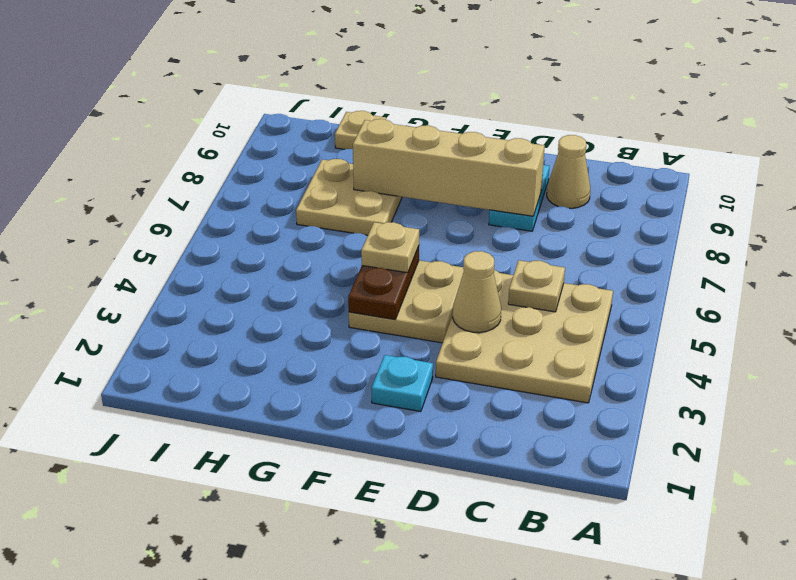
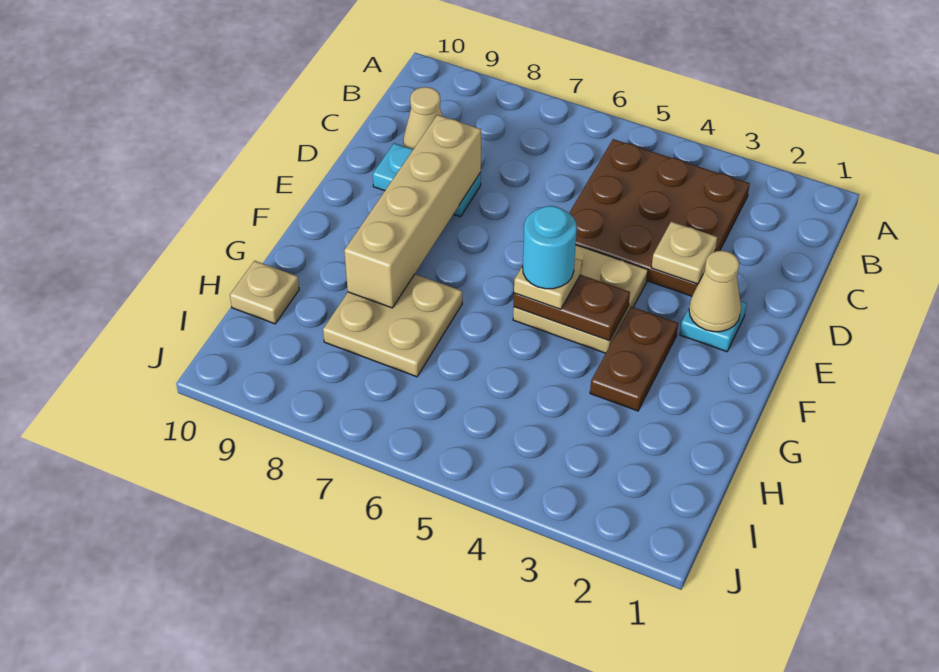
tan 3x3 plate [436,270,613,403] -> brown 3x3 plate [569,139,750,296]
tan 1x1 plate [508,260,565,312] -> tan 1x1 plate moved to [651,222,717,284]
tan 1x1 cone [453,251,501,333] -> tan 1x1 cone moved to [689,251,741,332]
none -> brown 1x2 plate [590,307,678,411]
none -> cyan 1x1 round brick [523,206,577,289]

